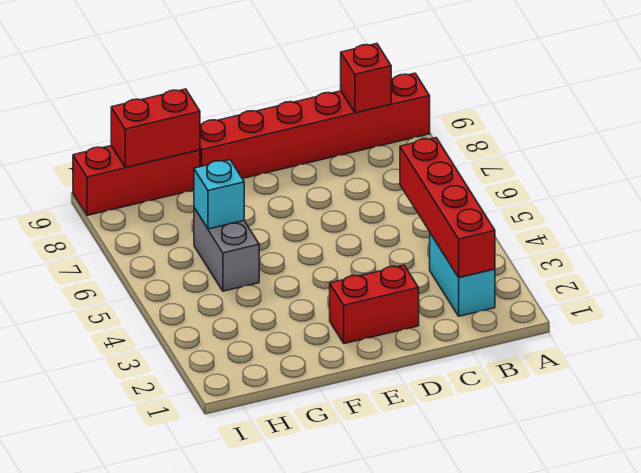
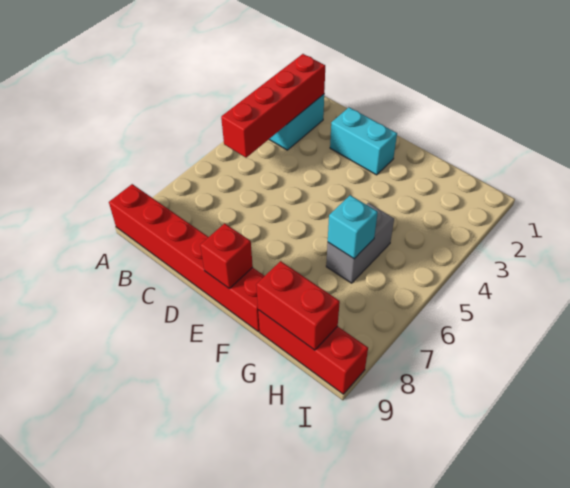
red 1x1 brick [341,44,391,113] -> red 1x1 brick moved to [200,223,253,289]
red 1x2 brick [330,265,419,344] -> cyan 1x2 brick [330,107,397,175]

